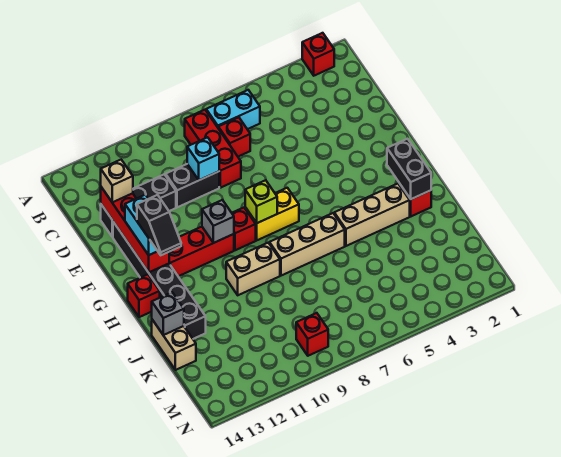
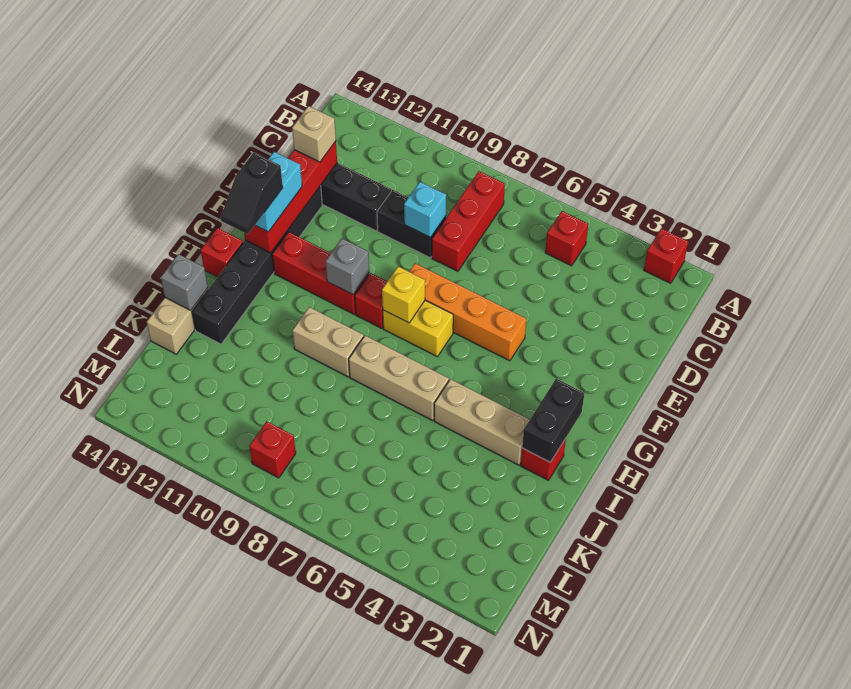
cyan 1x2 brick [206,90,260,129] -> none
red 1x1 brick [218,117,250,157] -> red 1x1 brick moved to [545,211,588,266]
none -> orange 1x4 brick [409,263,526,361]
lime 1x1 brick [245,180,277,223] -> yellow 1x1 brick [382,266,425,323]

